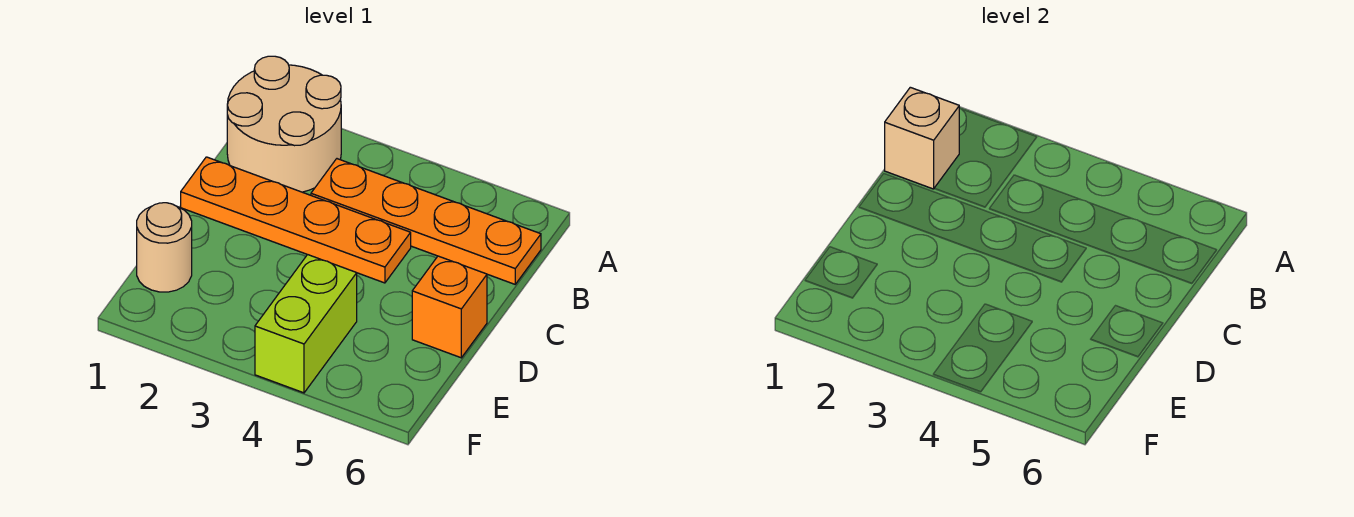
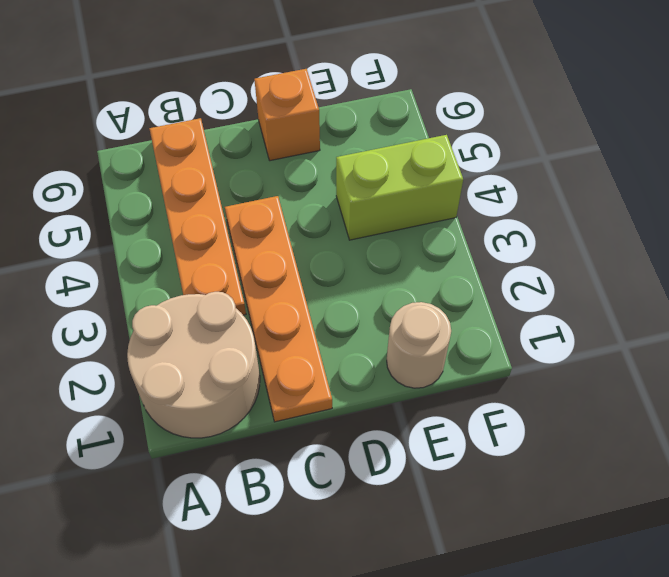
tan 1x1 brick [885,87,959,189] -> none

